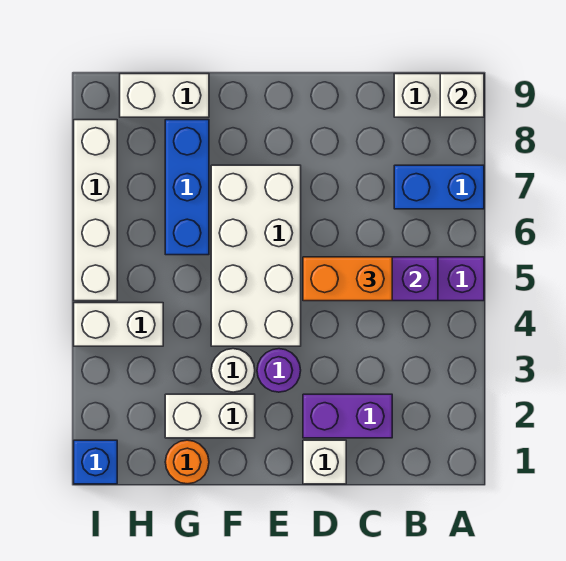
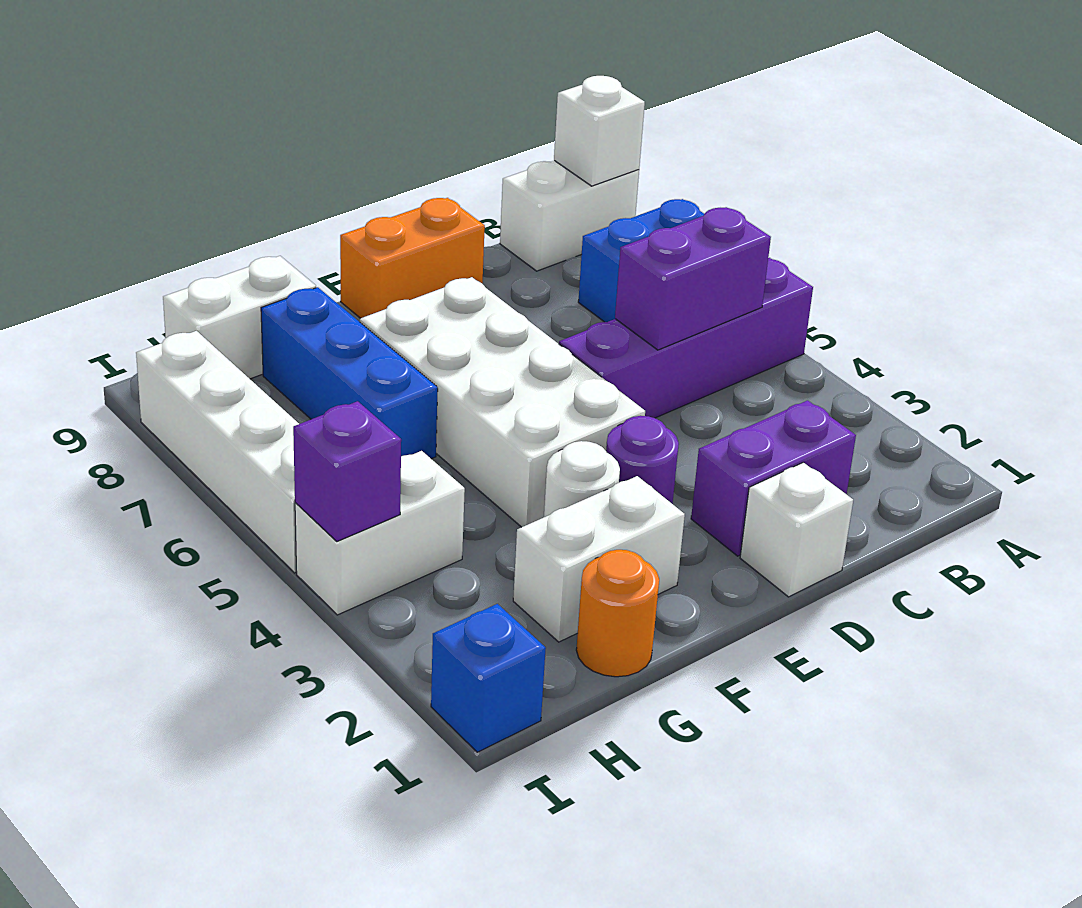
orange 1x2 brick [303,257,392,301] -> orange 1x2 brick moved to [340,198,485,318]
none -> purple 1x1 brick [293,401,401,541]

